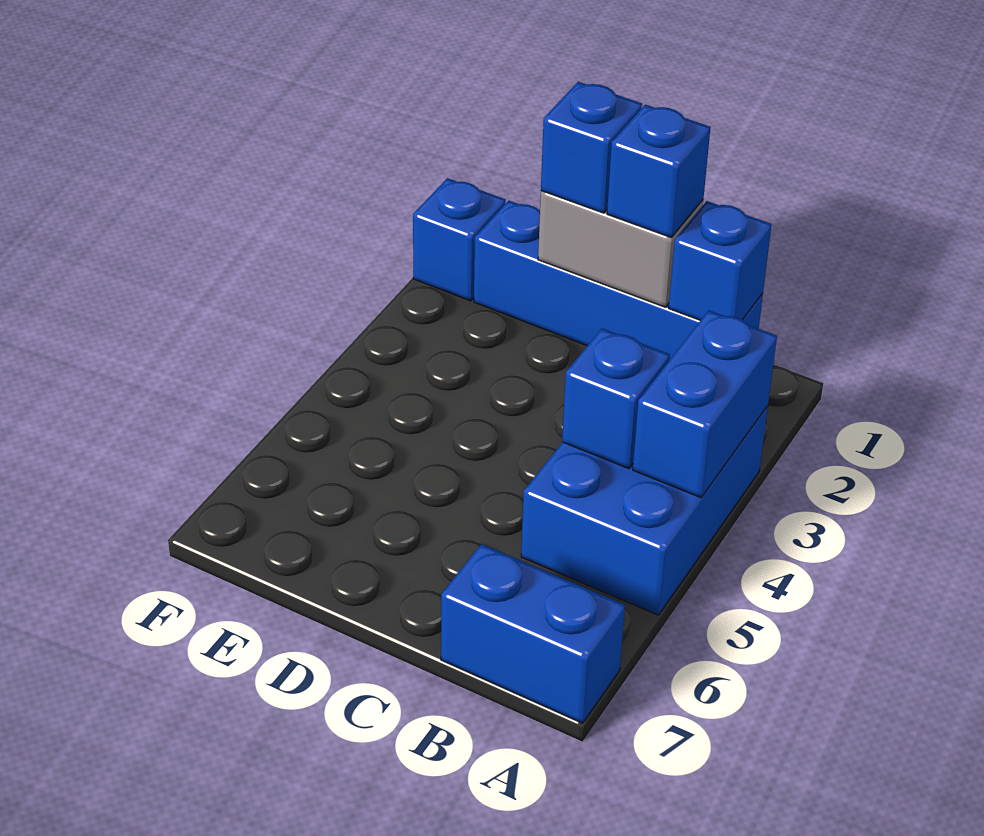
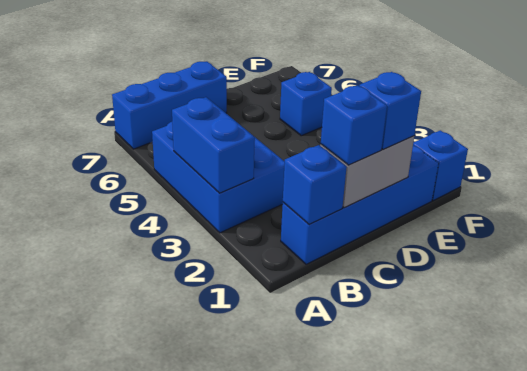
blue 1x2 brick [441,544,625,723] -> blue 1x3 brick [112,61,227,149]
blue 1x1 brick [562,329,670,469] -> blue 1x1 brick moved to [280,72,332,136]

